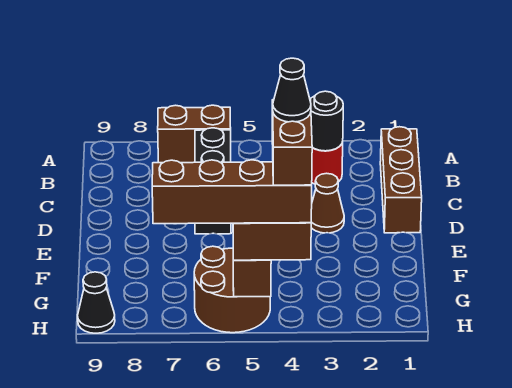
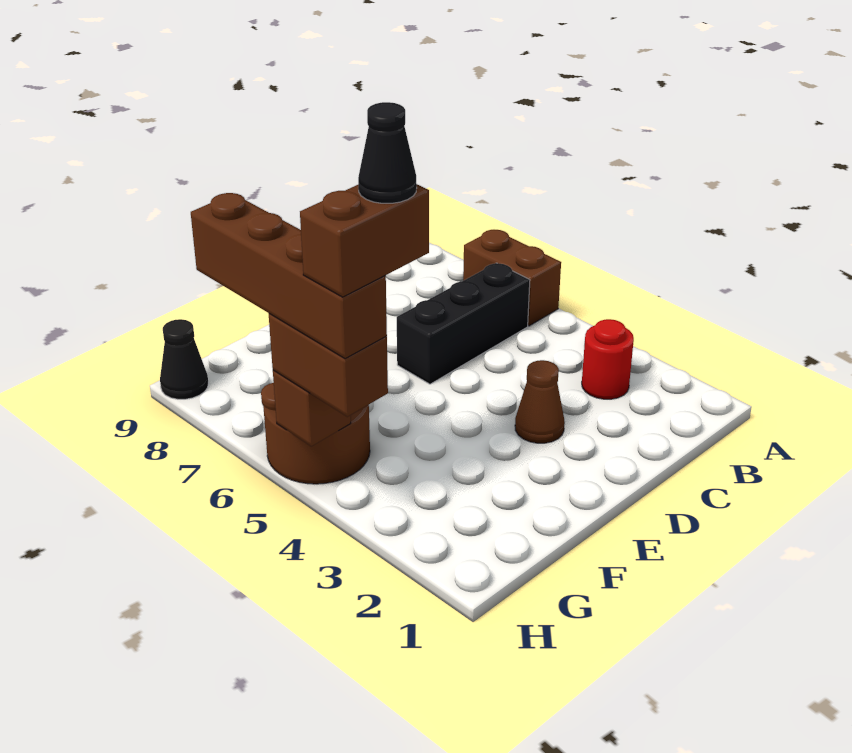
brown 1x3 brick [380,127,422,233] -> none
black 1x1 round brick [310,91,343,151] -> none

